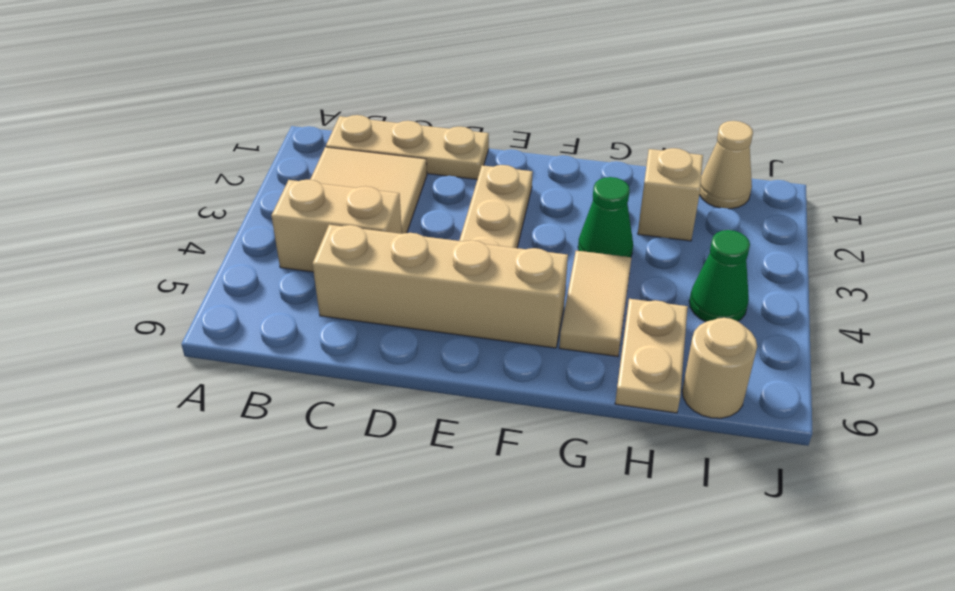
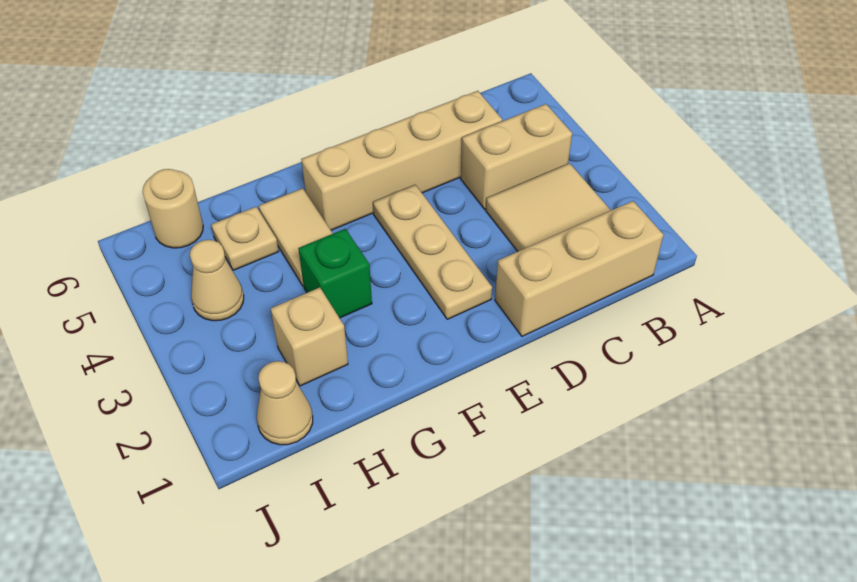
tan 1x3 plate [326,115,489,179] -> tan 1x3 brick [495,201,664,336]
green 1x1 cone [578,177,633,257] -> green 1x1 brick [298,229,372,318]
tan 1x2 plate [615,299,688,413] -> tan 1x1 plate [211,207,279,270]
green 1x1 cone [689,230,750,322] -> tan 1x1 cone [190,240,244,321]

